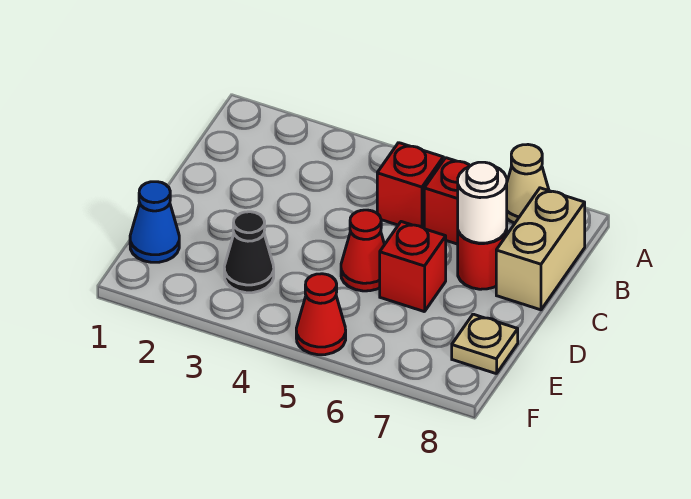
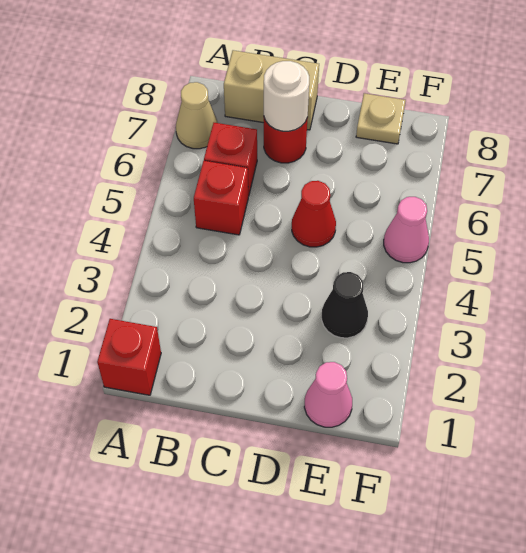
red 1x1 brick [380,222,446,312] -> red 1x1 brick moved to [97,319,161,395]
blue 1x1 cone [130,182,179,262] -> pink 1x1 cone [304,362,352,427]
red 1x1 cone [296,274,346,355] -> pink 1x1 cone [384,197,429,263]

